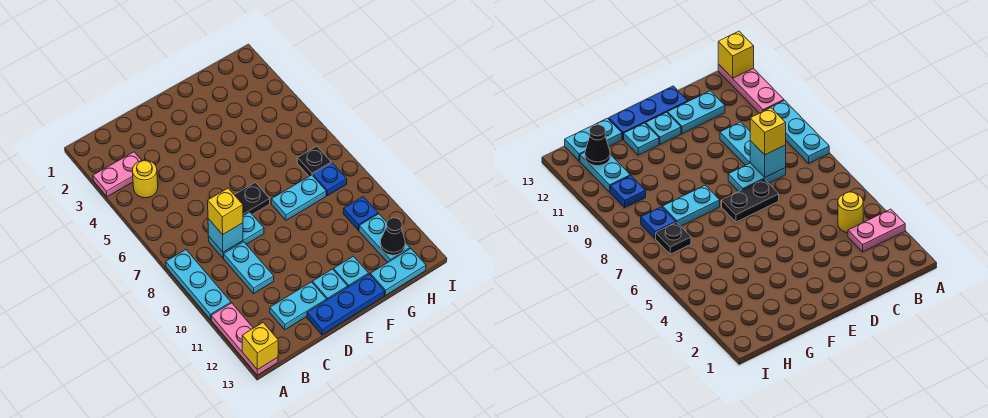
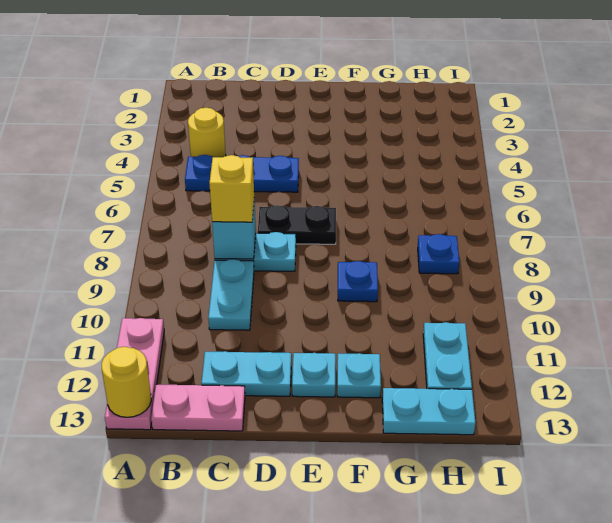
pink 1x2 plate [93,152,142,197] -> pink 1x2 plate moved to [151,385,245,431]
cyan 1x3 plate [166,250,231,320] -> none
yellow 1x1 brick [242,323,278,370] -> yellow 1x1 round brick [102,347,151,417]
blue 1x3 plate [307,274,385,335] -> blue 1x3 plate moved to [185,155,299,192]
cyan 1x2 plate [271,175,326,220] -> none
black 1x1 plate [297,146,331,176] -> none
blue 1x1 plate [343,197,378,230] -> blue 1x1 plate moved to [338,261,378,302]
black 1x1 cone [380,218,405,255] -> none

